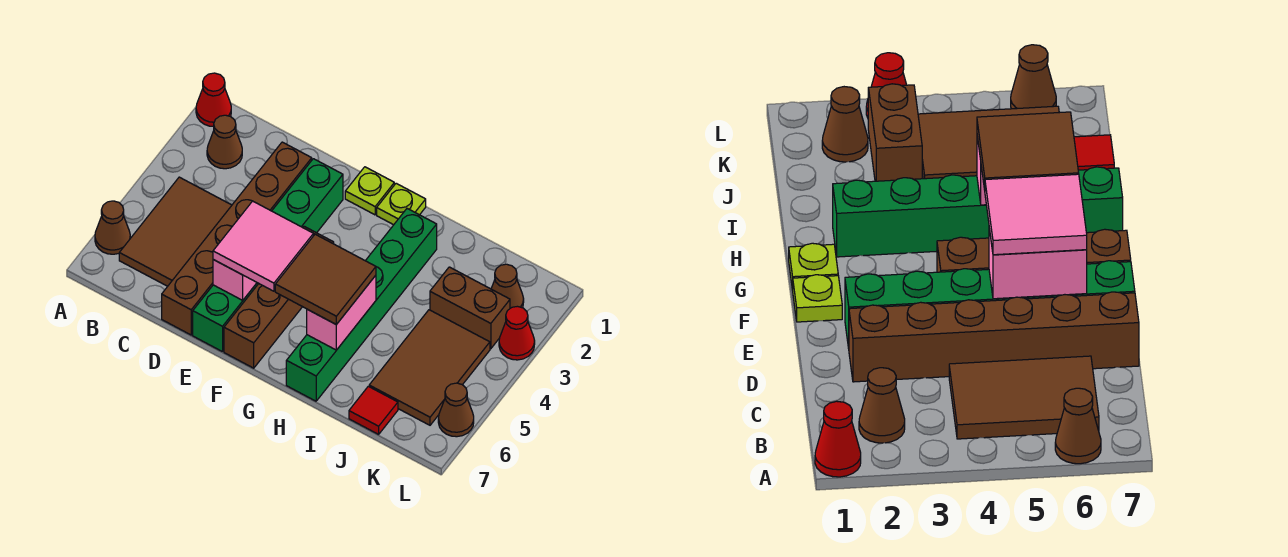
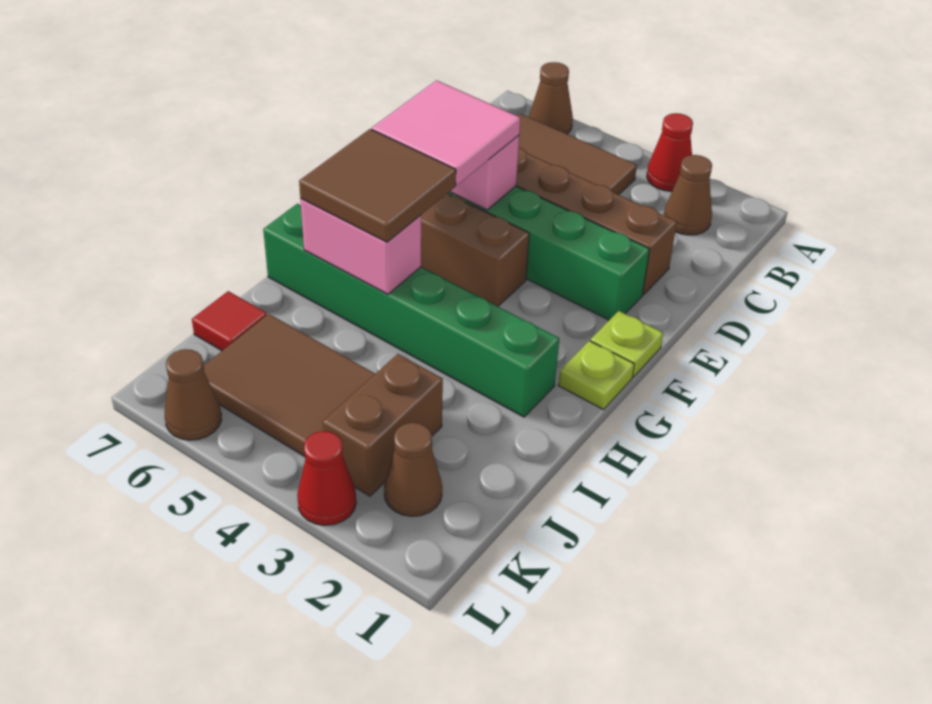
red 1x1 cone [196,73,231,127] -> red 1x1 cone moved to [647,113,693,191]

